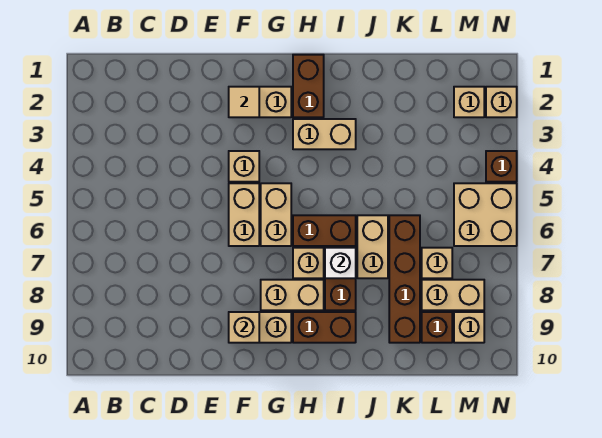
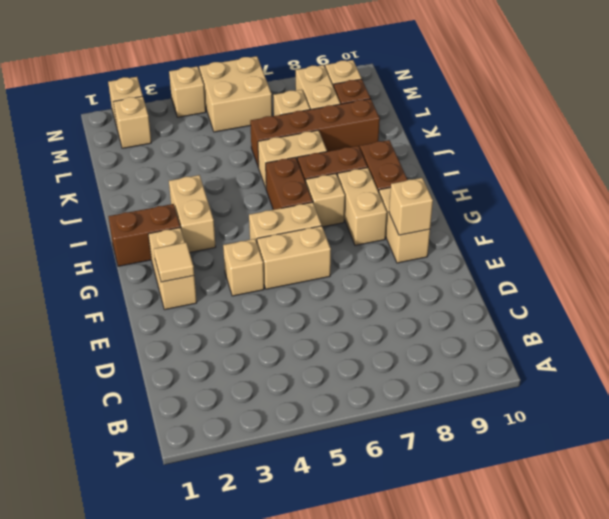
white 1x1 brick [325,248,356,278] -> none
brown 1x1 brick [486,151,517,182] -> tan 1x1 brick [169,66,206,117]

